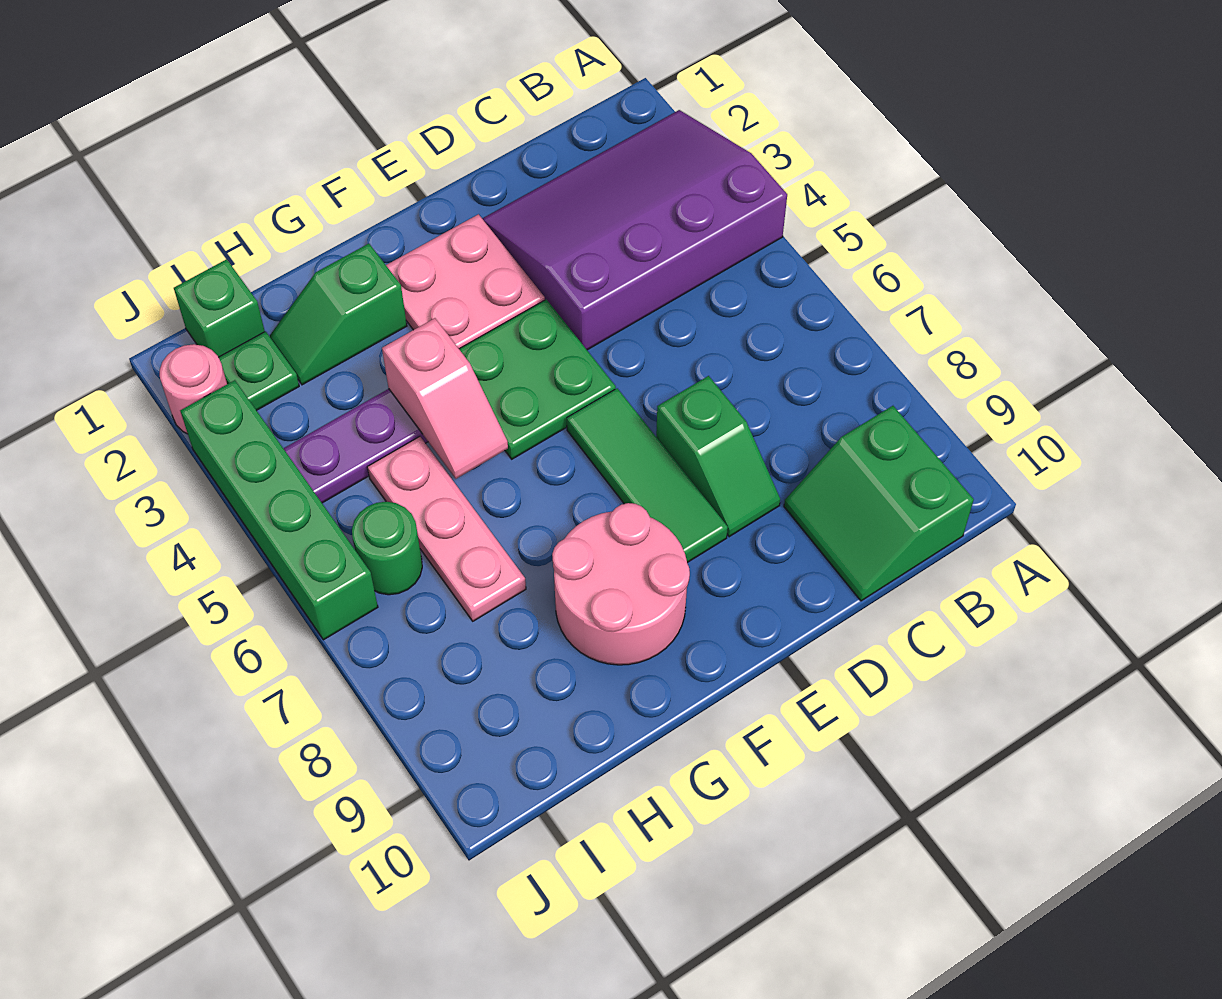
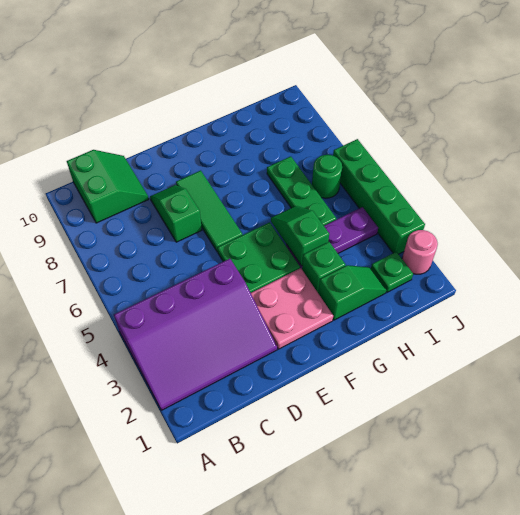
pink 2x2 round brick [552,503,690,665] -> none
pink 1x2 slope [382,318,508,479] -> green 1x2 slope [271,206,329,266]
pink 1x3 plate [367,437,526,621] -> green 1x3 plate [267,156,336,226]
green 1x1 brick [174,259,265,357] -> green 1x1 brick moved to [302,242,345,292]

